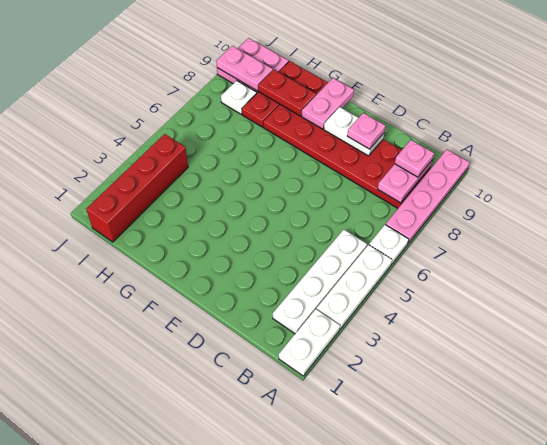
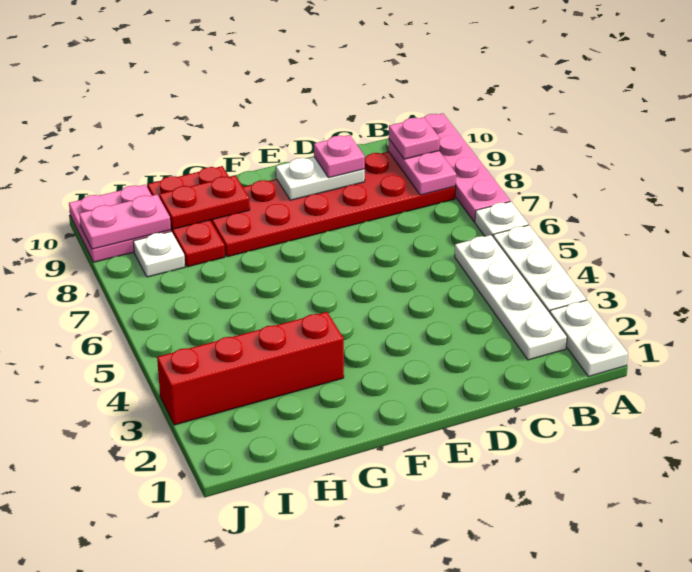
pink 1x2 plate [302,78,354,129] -> none
red 1x4 brick [86,134,188,242] -> red 1x4 brick turned to [157,312,344,425]

